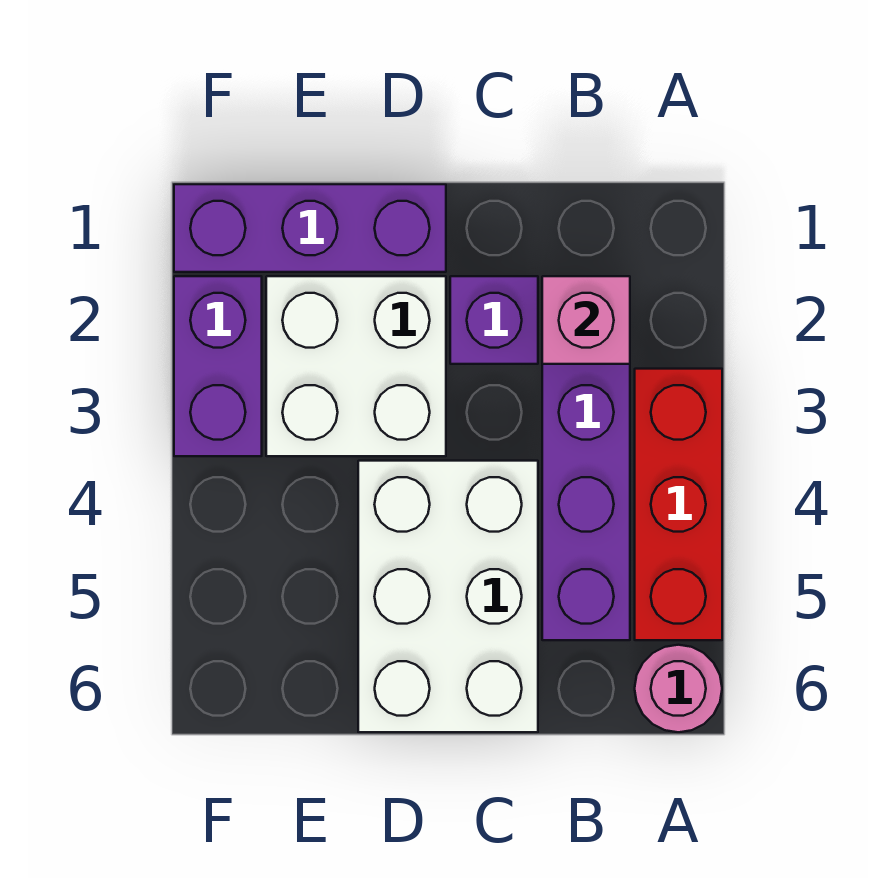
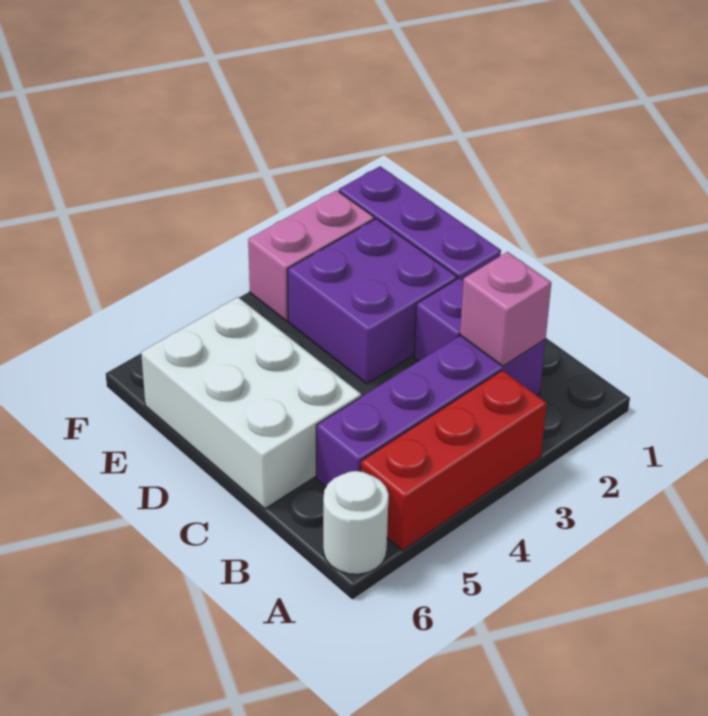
pink 1x1 round brick [635,645,722,732] -> white 1x1 round brick [323,471,389,574]
white 2x3 brick [358,461,538,732] -> white 2x3 brick turned to [141,297,361,509]
white 2x2 brick [266,276,446,456] -> purple 2x2 brick [288,219,457,384]
purple 1x2 brick [174,276,262,456] -> pink 1x2 brick [248,190,374,321]

